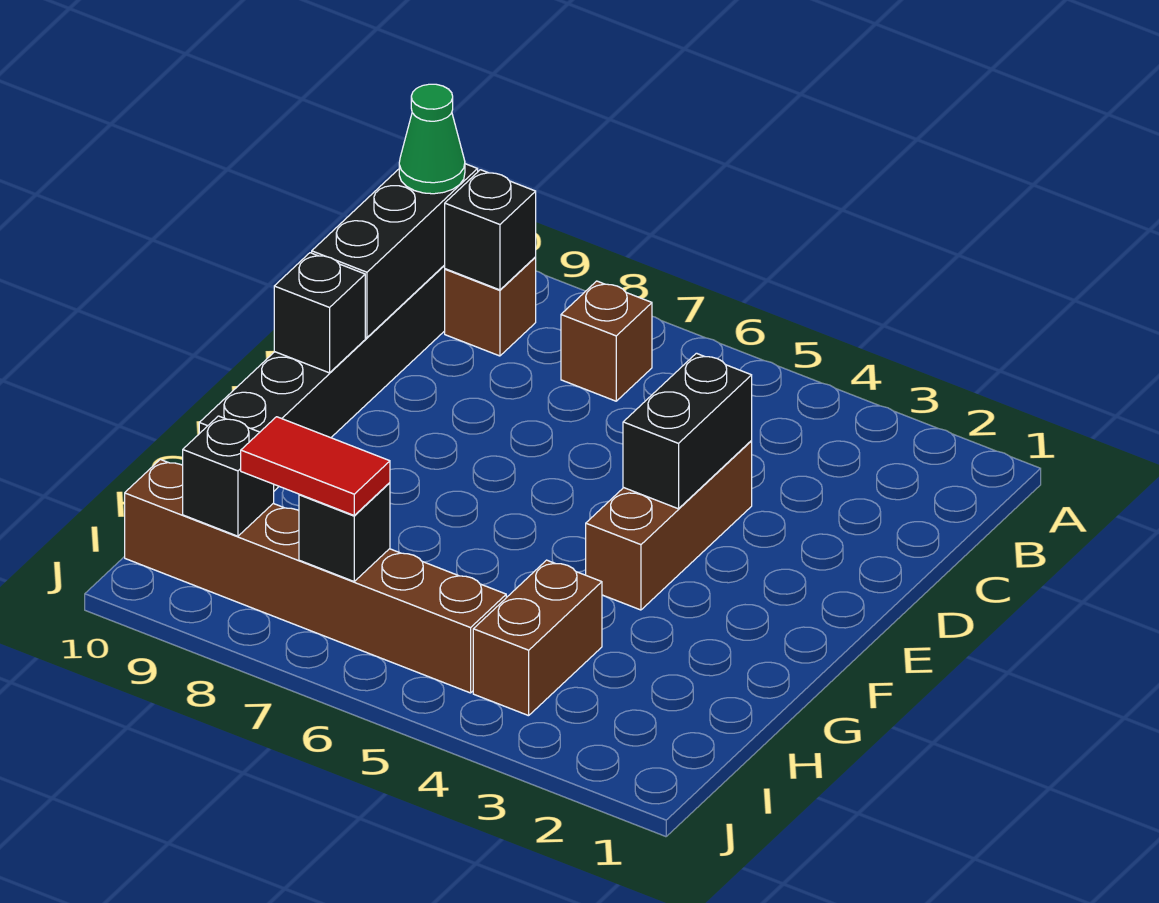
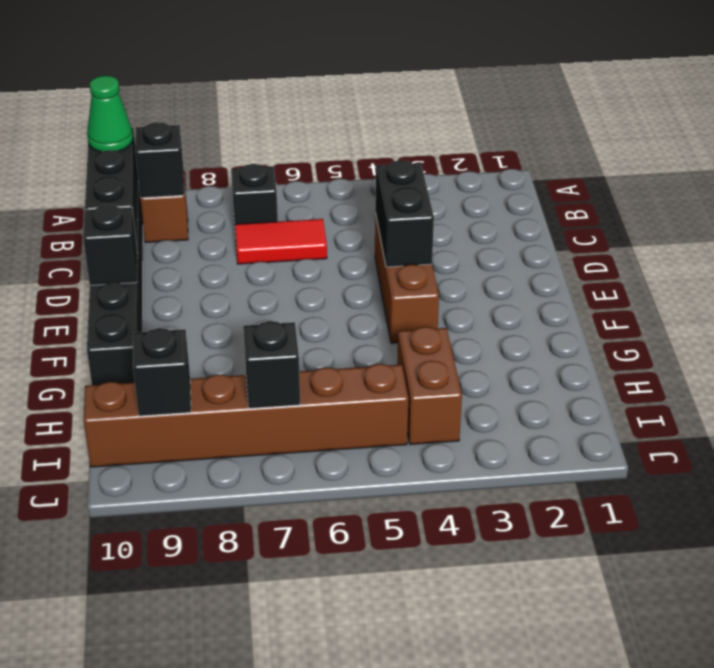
brown 1x1 brick [561,281,652,401] -> black 1x1 brick [231,164,278,224]
red 1x2 tile [241,417,390,515] -> red 1x2 tile moved to [235,219,327,264]

